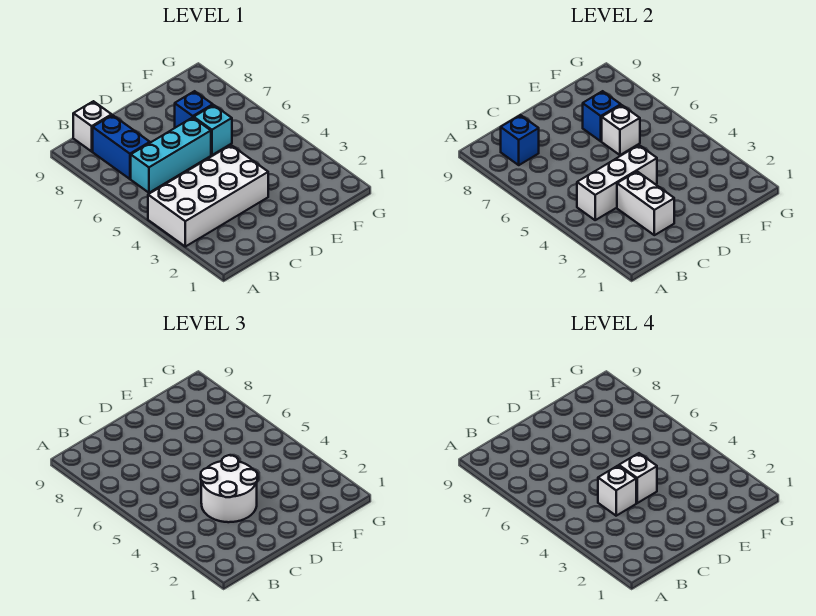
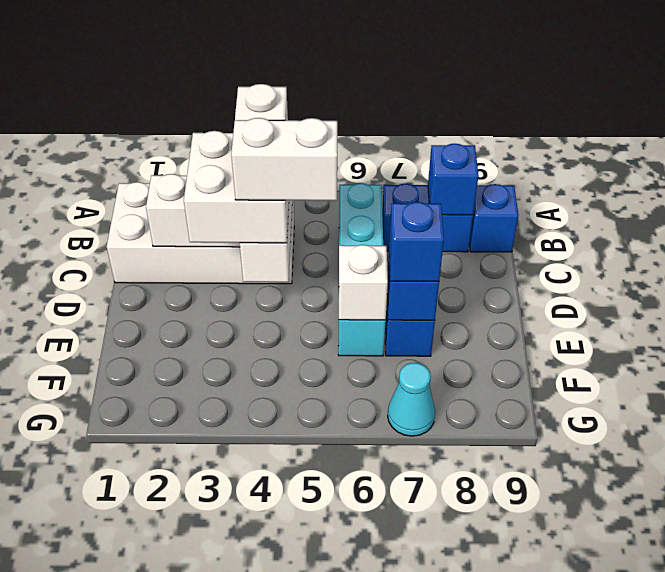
white 2x4 brick [148,145,268,247] -> white 2x4 brick turned to [107,182,294,284]
white 1x1 brick [73,101,112,151] -> blue 1x1 brick [469,184,518,252]
white 2x2 round brick [201,455,258,522] -> white 2x2 brick [184,131,289,243]
white 1x1 brick [619,453,657,503] -> white 1x2 brick [231,118,337,201]
none -> blue 1x1 brick [389,202,444,281]
none -> cyan 1x1 cone [388,363,435,436]

